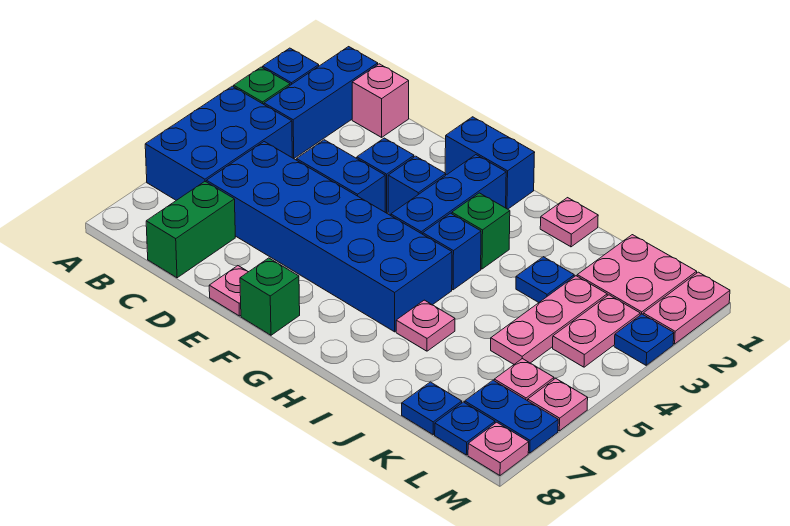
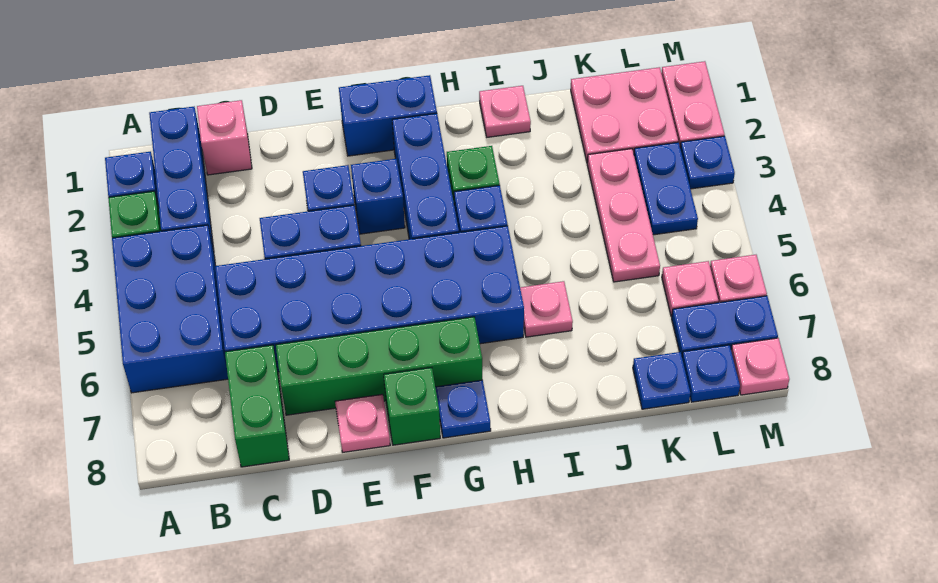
none -> green 1x4 brick [276,317,482,415]
blue 1x1 plate [516,257,574,302] -> blue 1x1 plate moved to [435,380,491,438]
pink 1x2 plate [553,295,640,367] -> blue 1x2 plate [634,142,698,235]

